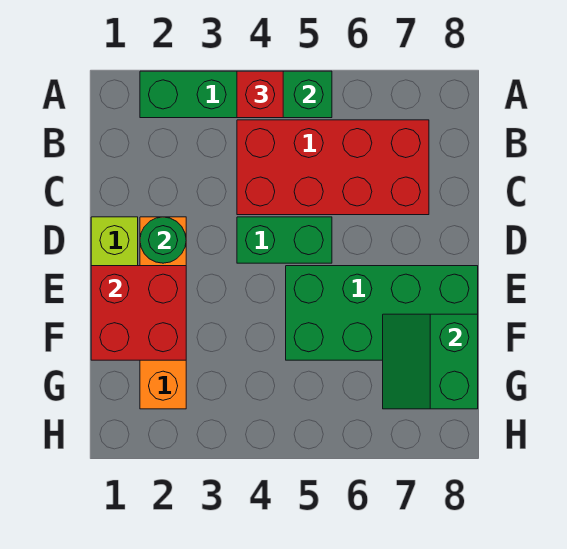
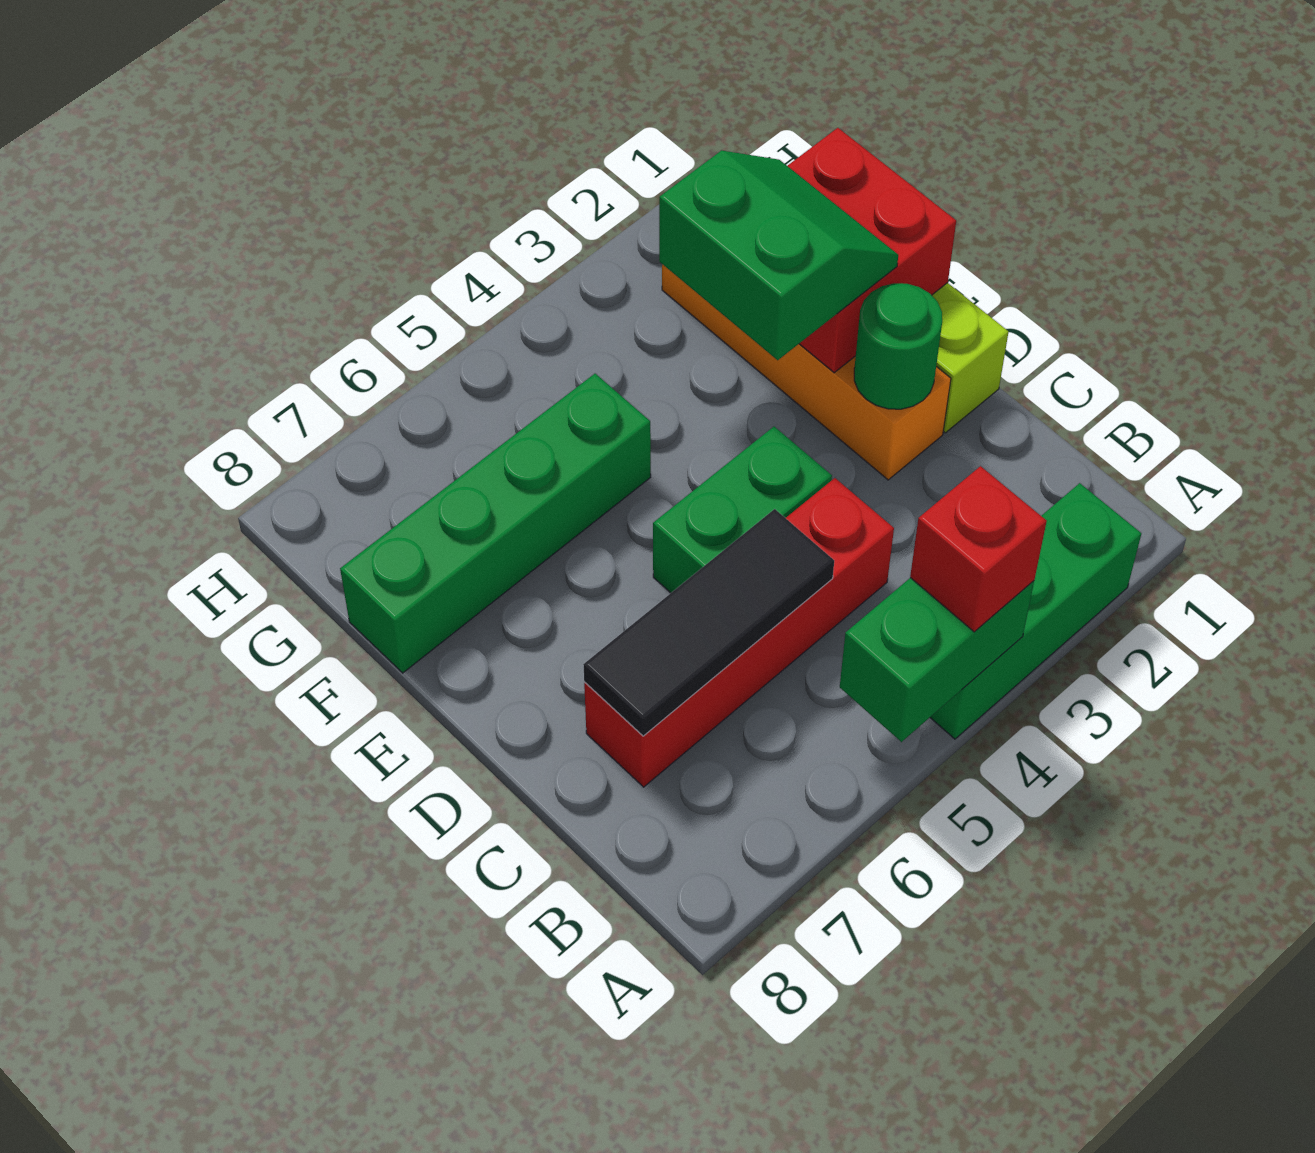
red 2x4 brick [237,120,429,215] -> red 1x4 brick [584,478,894,787]
none -> black 1x3 tile [583,509,834,736]
green 2x4 brick [286,266,478,360] -> green 1x4 brick [340,374,651,673]
green 2x2 slope [383,314,478,409] -> green 2x2 slope moved to [659,150,898,360]

